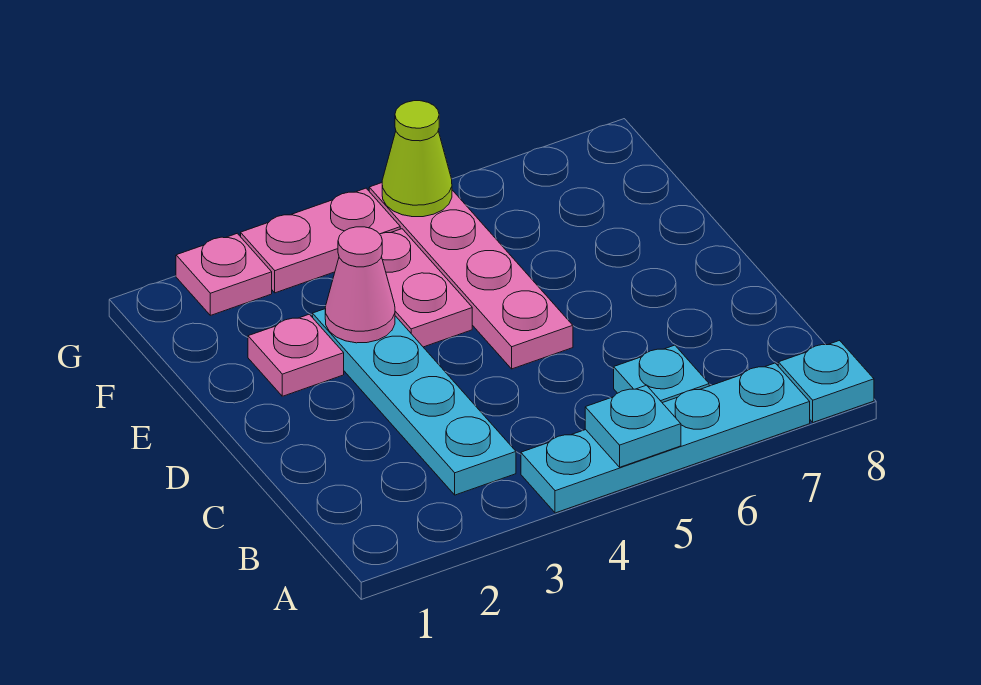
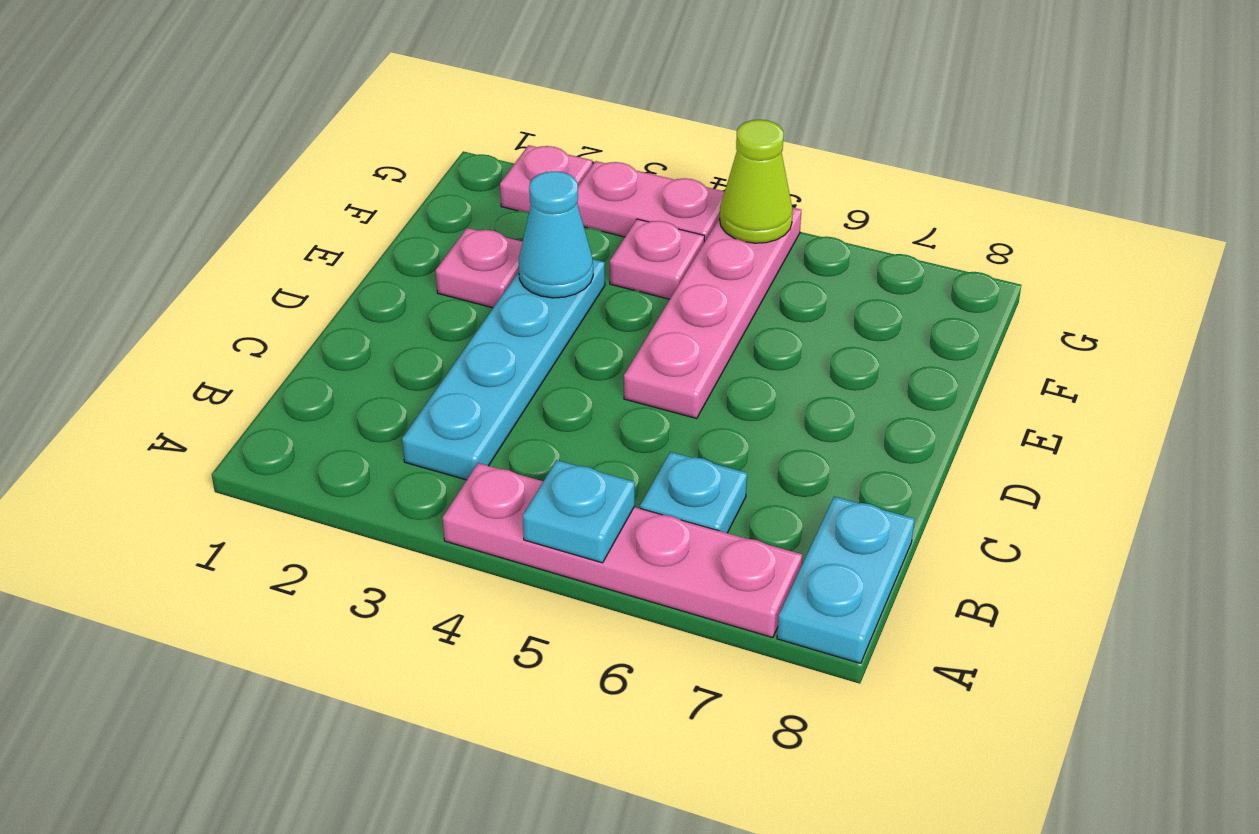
cyan 1x4 plate [521,363,810,513] -> pink 1x4 plate [443,463,802,638]
cyan 1x1 plate [778,340,874,422] -> cyan 1x2 plate [777,497,914,663]
pink 1x1 cone [325,227,395,343] -> cyan 1x1 cone [518,171,593,298]
pink 1x2 plate [380,229,472,347] -> pink 1x1 plate [610,219,705,299]

